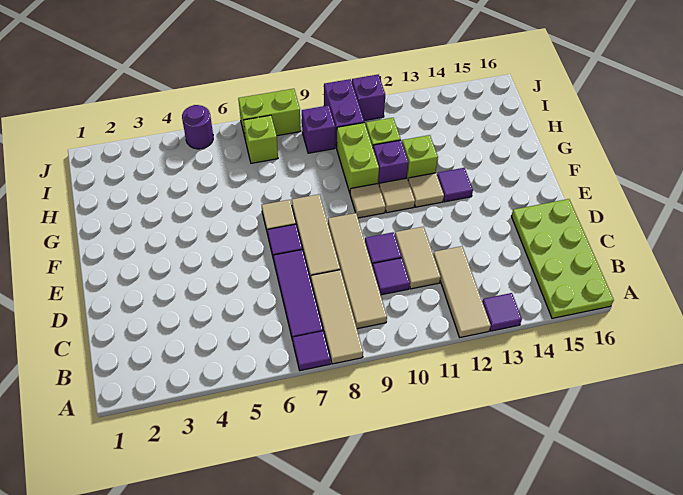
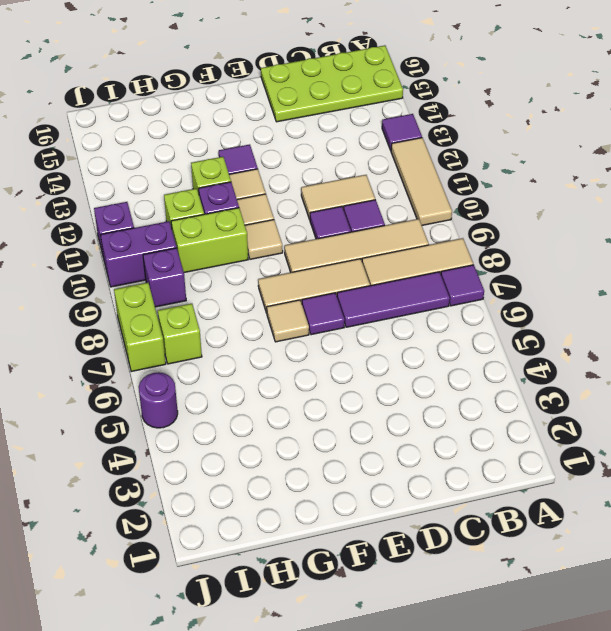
tan 1x3 tile [433,246,491,337] -> tan 1x3 tile turned to [391,138,452,225]

